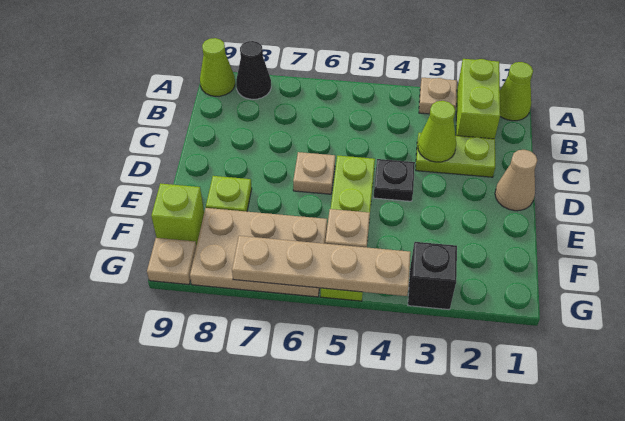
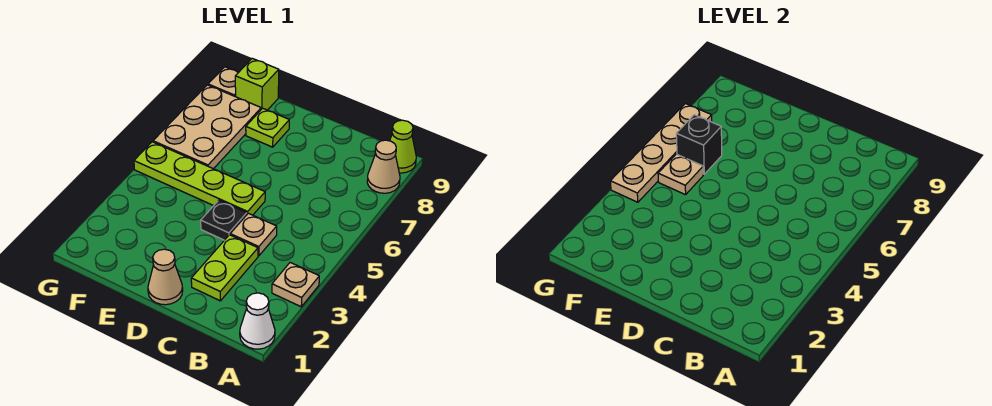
lime 1x1 cone [500,62,533,121] -> white 1x1 cone [240,293,275,349]
lime 1x2 brick [456,59,500,139] -> none
black 1x1 cone [236,41,271,99] -> tan 1x1 cone [367,140,400,193]
lime 1x1 cone [418,101,456,162] -> none
tan 1x1 plate [293,152,335,194] -> tan 1x1 plate moved to [230,213,277,256]
black 1x1 brick [408,242,457,310] -> black 1x1 brick moved to [676,115,722,174]

